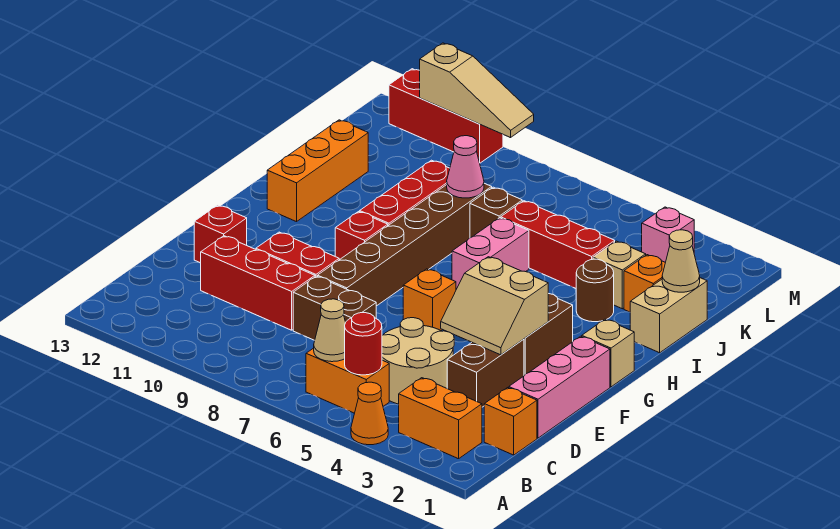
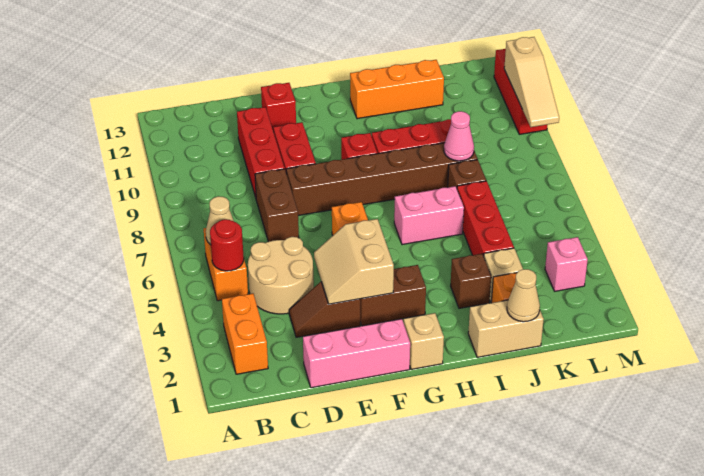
orange 1x1 cone [351,382,388,445] -> none
orange 1x1 brick [484,388,537,455] -> none
brown 1x2 brick [447,339,524,407] -> brown 1x2 slope [289,282,360,337]
brown 1x1 round brick [576,259,614,322] -> brown 1x1 brick [451,254,491,308]

